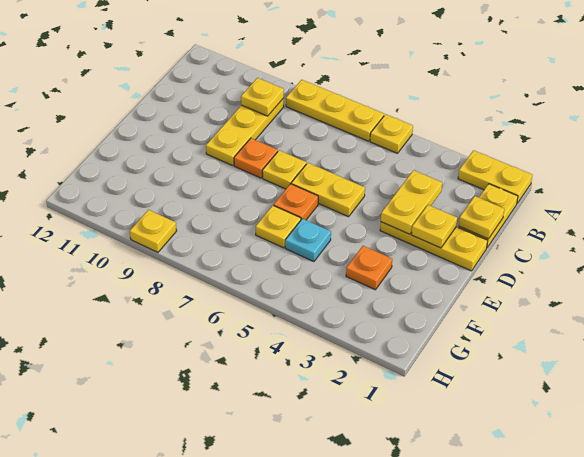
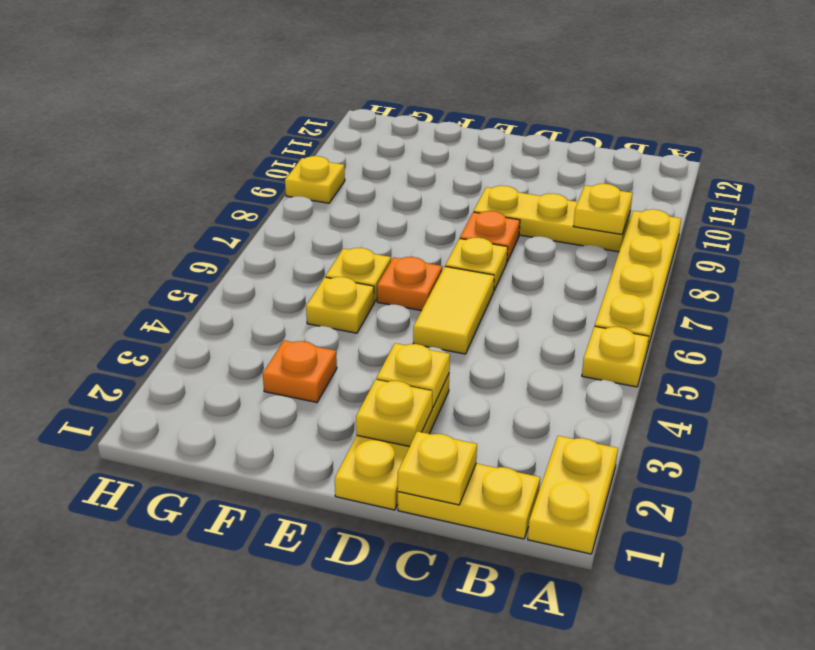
yellow 1x3 plate [286,80,384,141] -> yellow 1x4 plate [595,209,681,350]
yellow 1x2 plate [381,170,442,234] -> yellow 1x1 plate [376,343,450,408]
yellow 1x2 plate [291,163,365,217] -> yellow 1x2 tile [413,267,494,354]
cyan 1x1 plate [285,219,331,262] -> yellow 1x1 plate [306,277,374,333]

